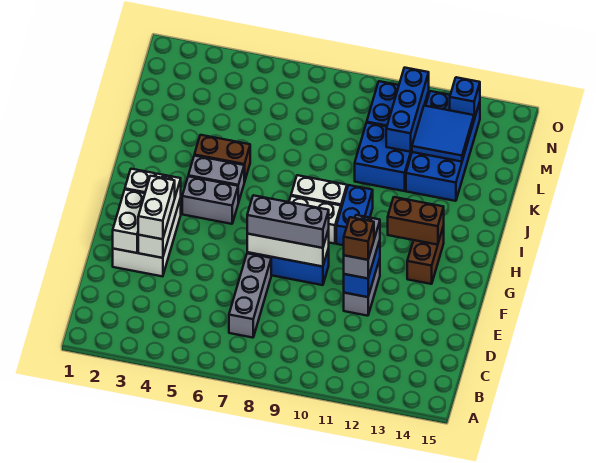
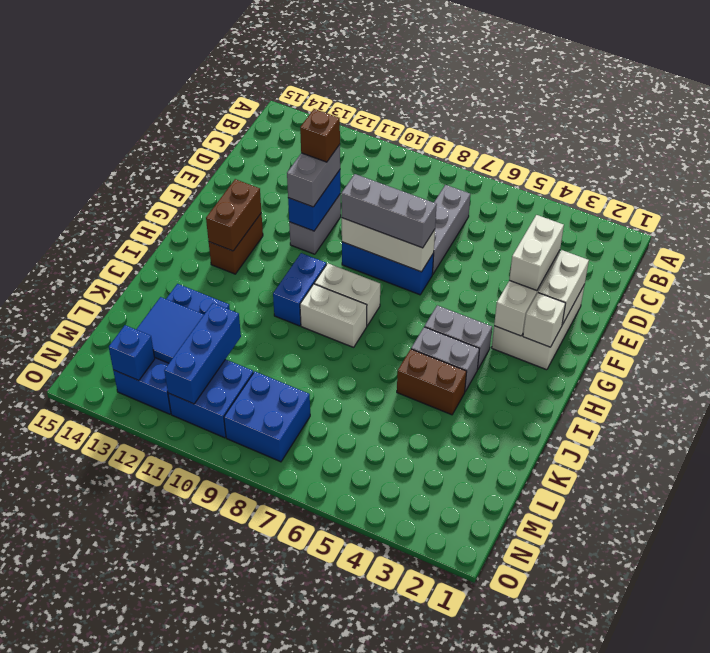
brown 1x2 brick [388,197,444,245] -> brown 1x2 brick turned to [206,179,261,251]
blue 2x2 brick [355,123,412,191] -> blue 2x2 brick moved to [224,372,310,462]

